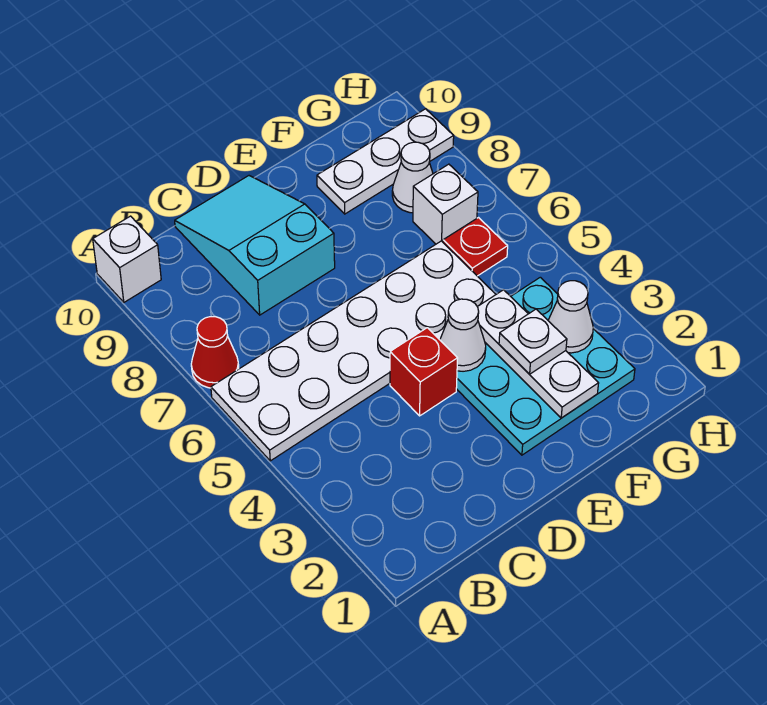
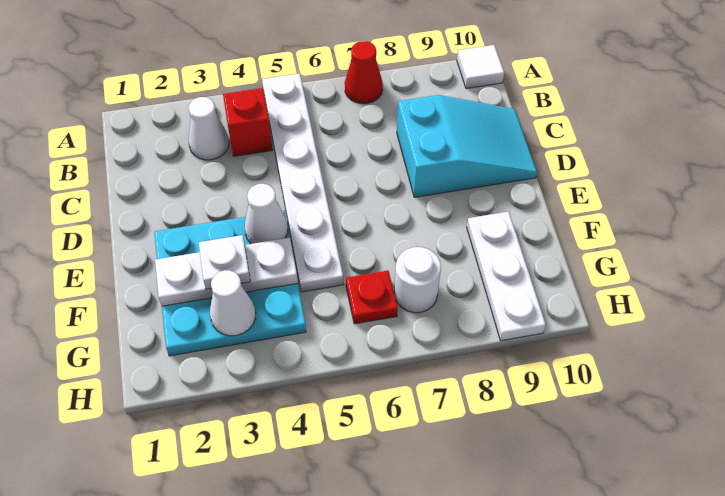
white 2x6 plate [211,241,496,461] -> white 1x6 plate [262,73,344,292]
white 1x1 brick [93,216,161,302] -> white 1x1 tile [457,45,504,89]
red 1x1 brick [390,328,458,416] -> red 1x1 brick moved to [223,88,273,156]
white 1x1 brick [413,164,478,244] -> white 1x1 round brick [394,247,441,313]
white 1x1 cone [392,142,433,213] -> white 1x1 cone moved to [189,97,229,160]

